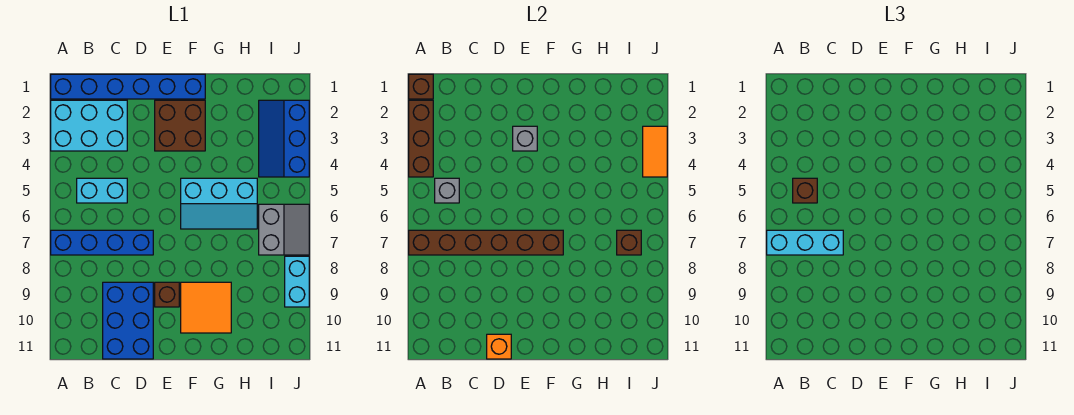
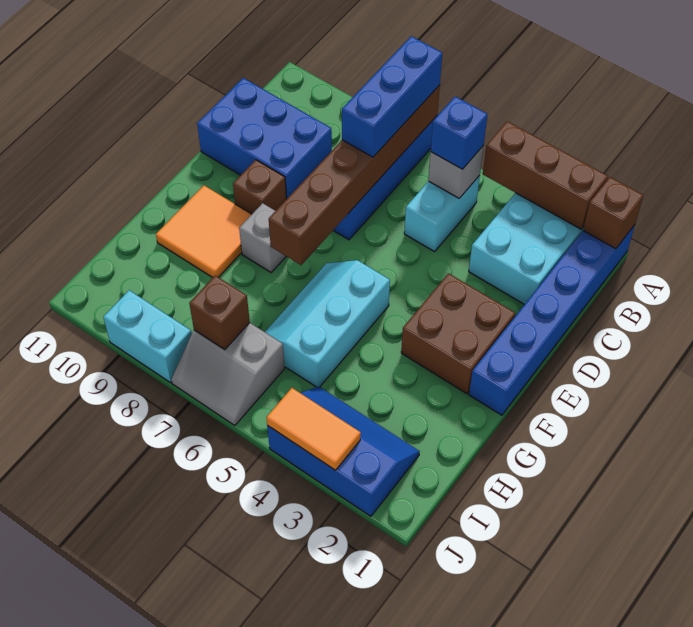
cyan 1x3 brick [767,230,843,255] -> blue 1x3 brick [342,36,442,157]
brown 1x1 brick [793,178,817,203] -> blue 1x1 brick [431,96,488,169]
orange 1x1 brick [487,334,511,359] -> none
grey 1x1 brick [513,126,537,151] -> grey 1x1 brick moved to [239,203,286,272]

